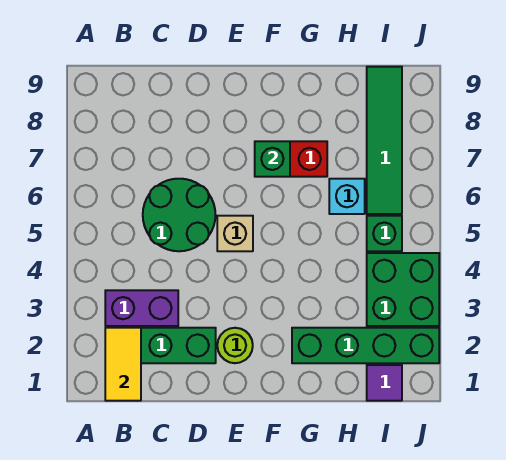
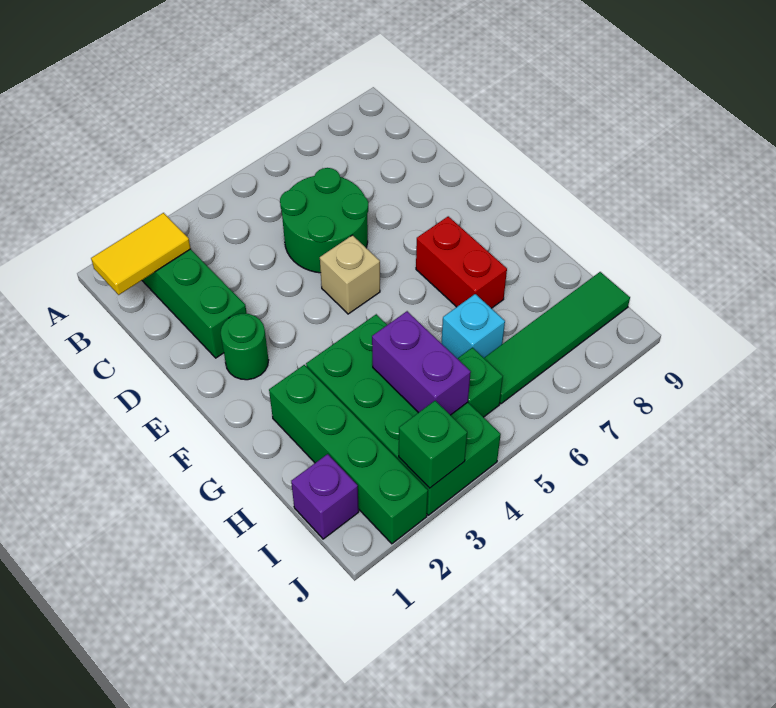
purple 1x2 brick [105,290,178,326] -> purple 1x2 brick moved to [372,311,471,415]
lime 1x1 round brick [217,328,253,363] -> green 1x1 round brick [221,313,269,380]
green 1x1 brick [255,141,290,177] -> green 1x1 brick moved to [399,401,467,488]
purple 1x1 tile [367,365,402,401] -> purple 1x1 brick [291,454,359,539]
green 2x2 brick [367,253,439,326] -> green 2x4 brick [306,314,501,515]

